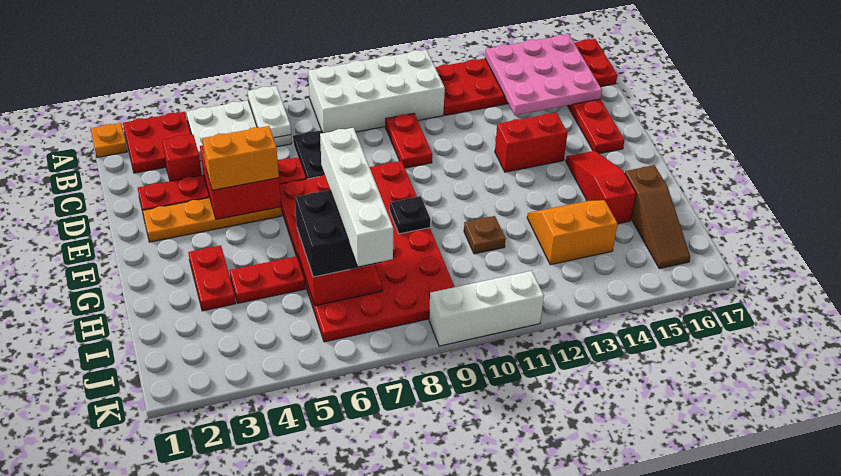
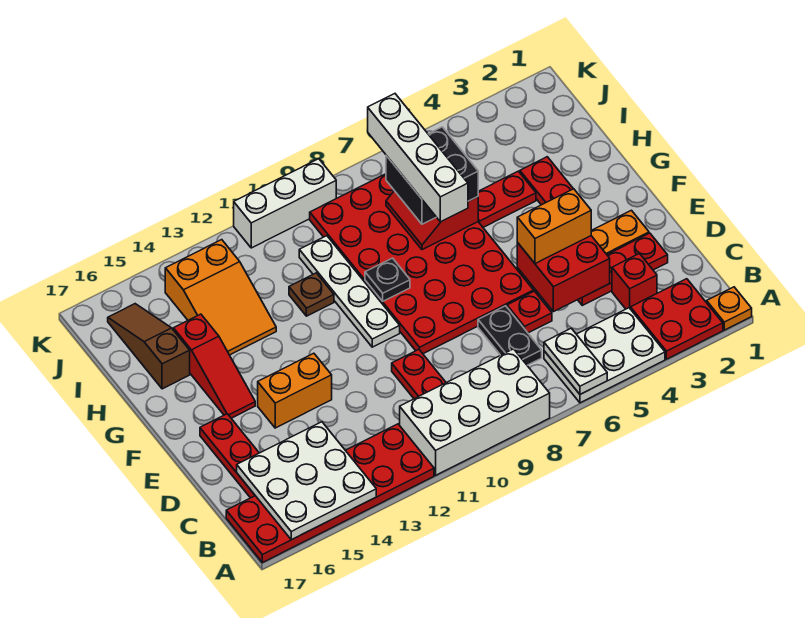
pink 3x3 plate [485,34,602,115] -> white 3x3 plate [237,422,376,540]
red 1x2 brick [495,113,568,172] -> orange 1x2 brick [258,353,332,428]
none -> white 1x4 plate [299,236,400,347]
orange 2x2 slope [527,200,618,265] -> orange 2x3 slope [165,240,276,355]

